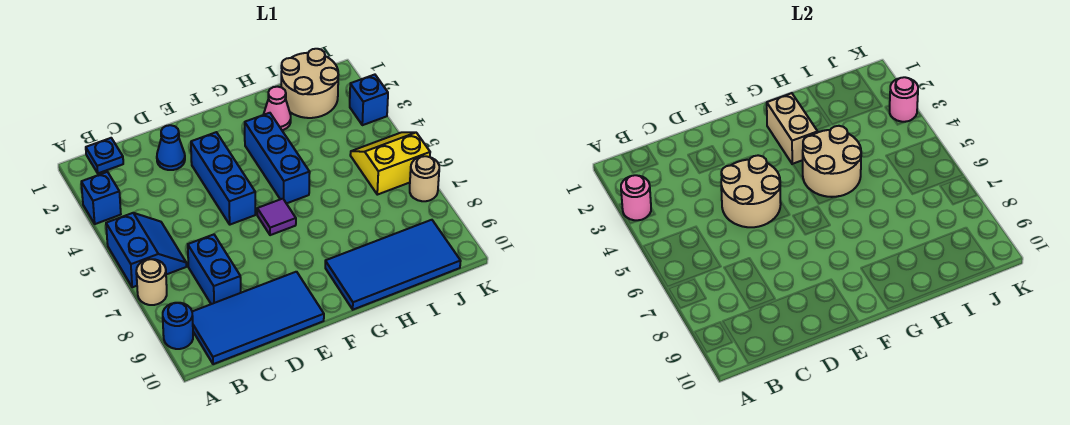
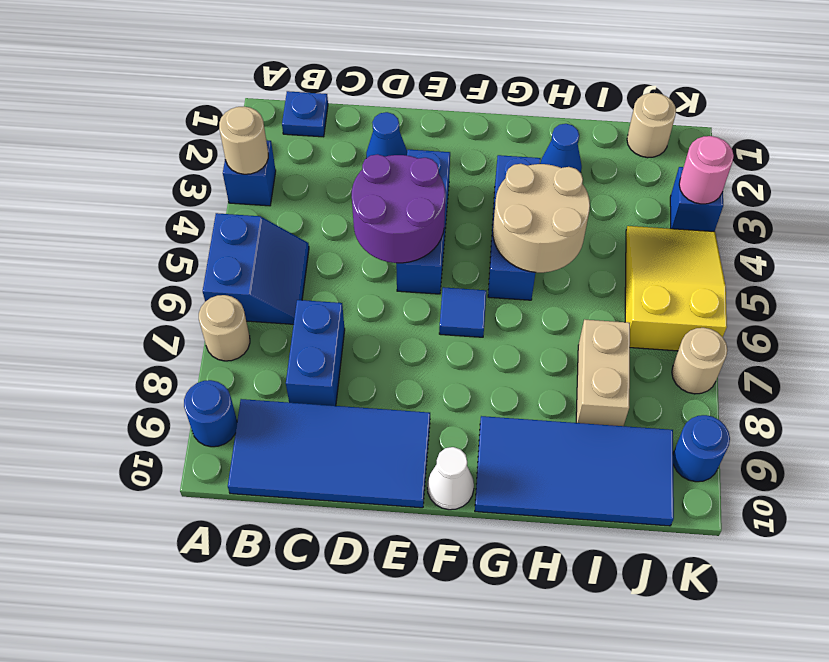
pink 1x1 round brick [621,175,651,220] -> tan 1x1 round brick [219,107,268,174]
tan 2x2 round brick [721,155,781,227] -> purple 2x2 round brick [352,154,445,263]
purple 1x1 tile [257,199,296,235] -> blue 1x1 tile [439,287,486,337]
none -> white 1x1 cone [427,447,474,510]
tan 1x2 brick [767,93,818,164] -> tan 1x2 brick moved to [576,320,630,426]
pink 1x1 cone [263,87,291,130] -> blue 1x1 cone [540,124,582,172]
tan 2x2 round brick [281,49,338,118] -> tan 1x1 round brick [627,93,676,158]
yellow 2x2 slope [350,132,430,195] -> yellow 2x3 slope [625,226,727,351]
none -> blue 1x1 round brick [673,415,730,482]

